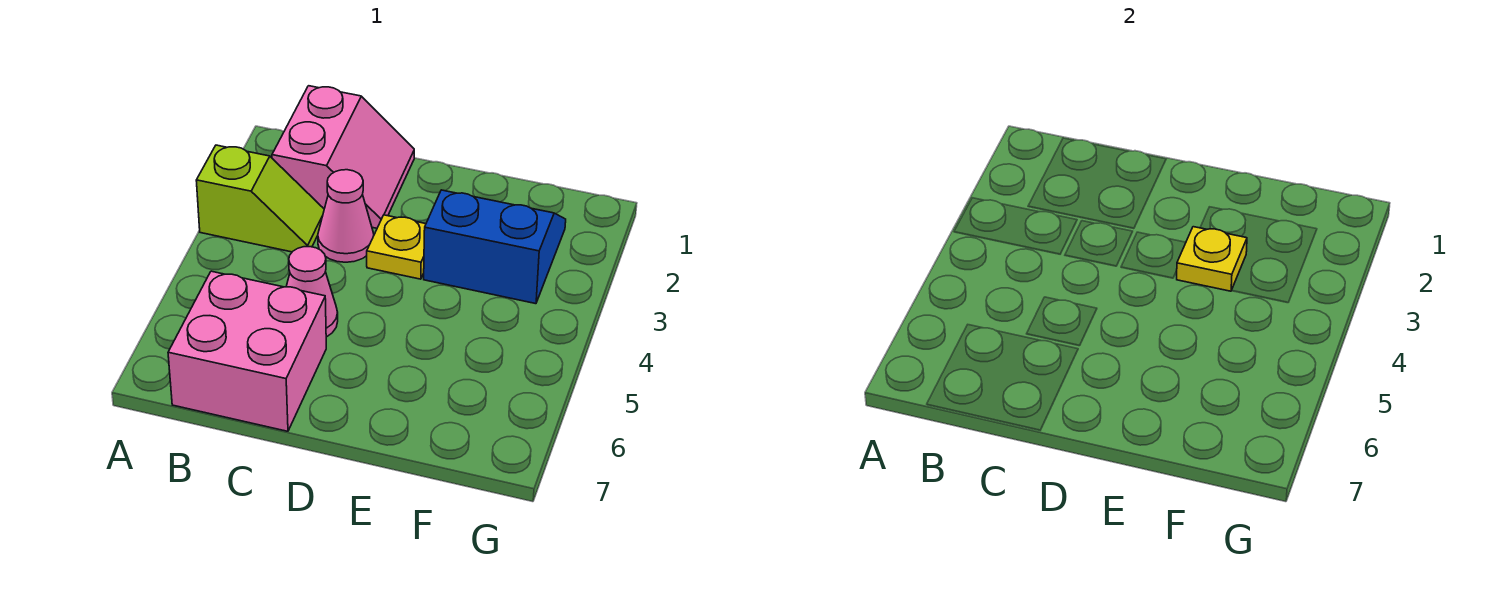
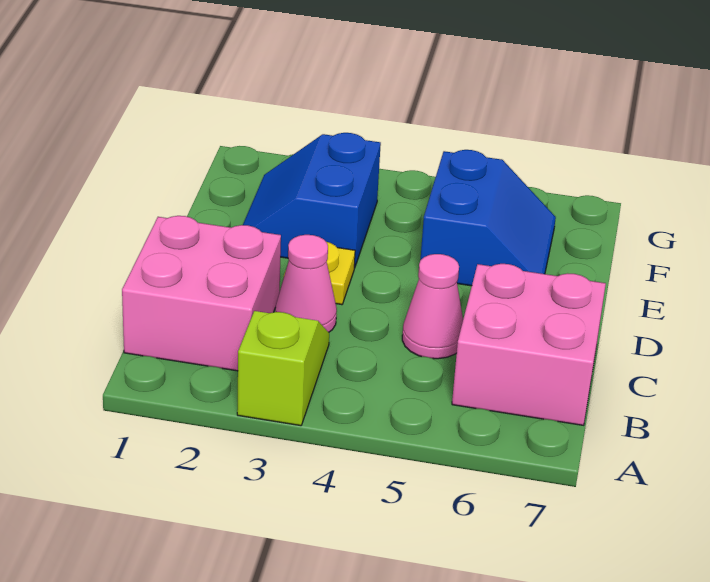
pink 2x2 slope [272,86,414,228] -> pink 2x2 brick [122,216,281,371]
yellow 1x1 plate [1177,227,1247,291] -> none
none -> blue 2x2 slope [421,150,556,286]

